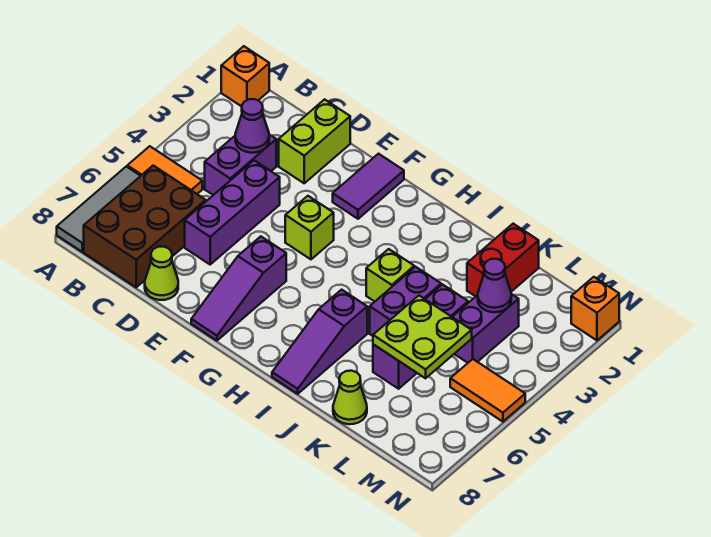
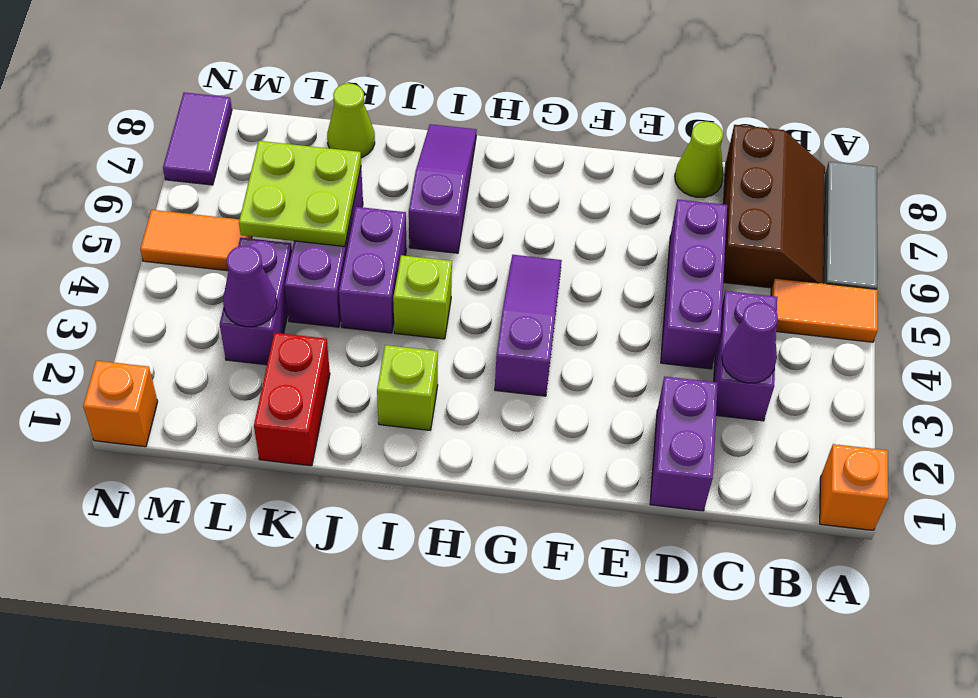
brown 2x3 brick [84,166,206,287] -> brown 2x3 slope [723,125,825,288]
lime 1x2 brick [279,99,350,183] -> purple 1x2 brick [650,377,718,511]
purple 1x2 tile [333,154,404,219] -> purple 1x2 tile moved to [163,93,232,185]
lime 1x1 brick [285,196,334,259] -> lime 1x1 brick moved to [377,345,438,430]
purple 1x3 slope [191,236,286,341] -> purple 1x3 slope moved to [495,255,562,396]

